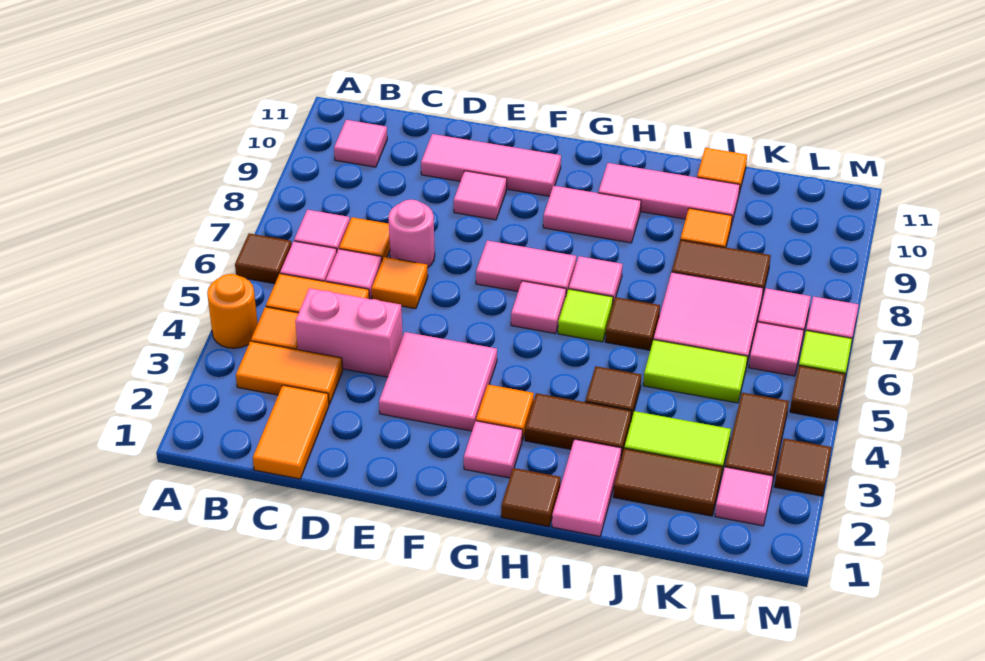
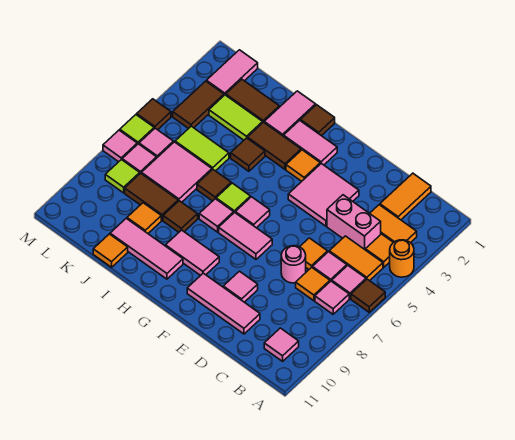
pink 1x1 tile [464,421,522,478] -> pink 1x2 tile [284,120,337,165]
pink 1x1 tile [715,467,773,526] -> pink 1x2 tile [206,50,258,95]
none -> lime 1x1 tile [105,159,140,193]
brown 1x1 tile [774,438,832,496] -> brown 1x1 tile moved to [163,201,198,232]

